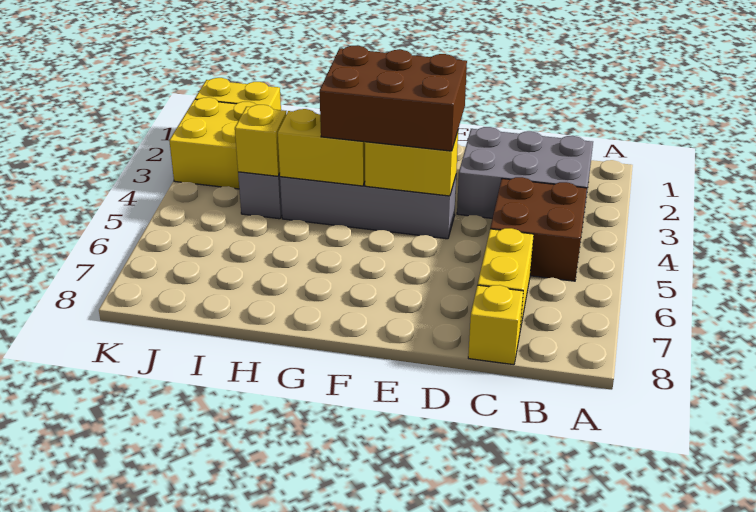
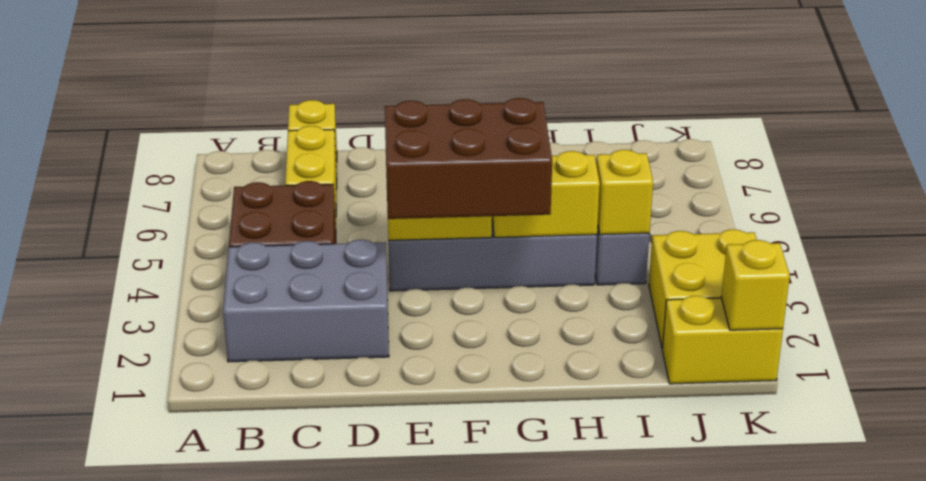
none -> yellow 1x1 brick [721,240,790,330]

